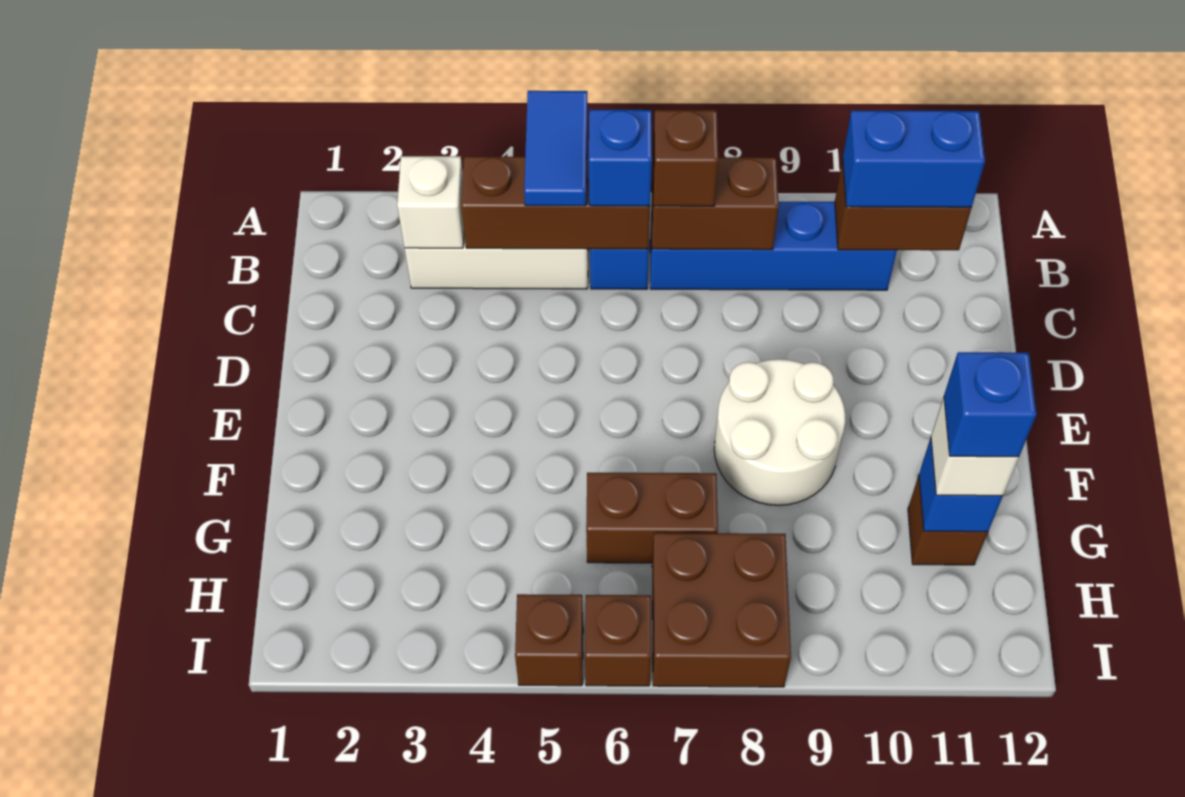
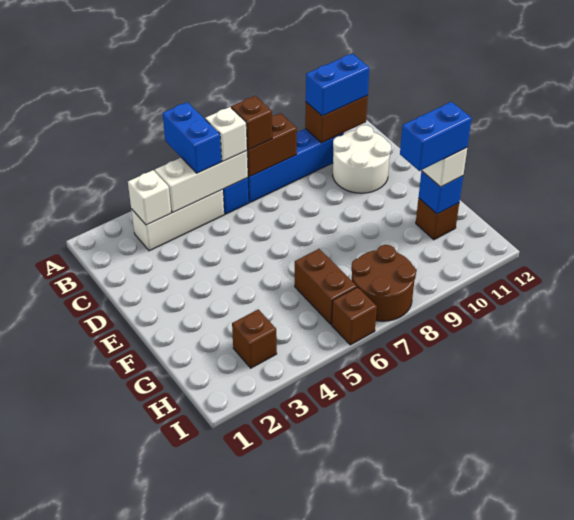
blue 1x2 tile [524,91,588,206] -> blue 1x2 brick [163,102,222,173]
brown 1x3 brick [461,156,650,249] -> white 1x3 brick [155,151,248,213]
blue 1x1 brick [589,110,652,206] -> white 1x1 brick [205,107,247,161]
white 2x2 round brick [714,359,845,505] -> white 2x2 round brick moved to [333,125,391,193]
brown 1x2 brick [586,473,718,563] -> brown 1x2 brick turned to [295,249,357,324]
blue 1x1 brick [944,352,1036,457] -> blue 1x2 brick [400,102,472,171]
brown 2x2 brick [652,533,791,687] -> brown 2x2 round brick [351,245,416,321]
brown 1x1 brick [515,594,583,686] -> brown 1x1 brick moved to [232,309,277,368]

